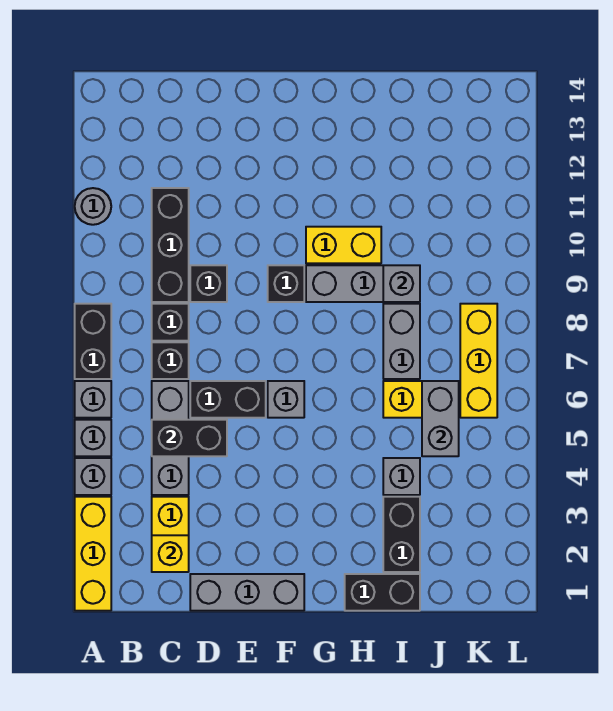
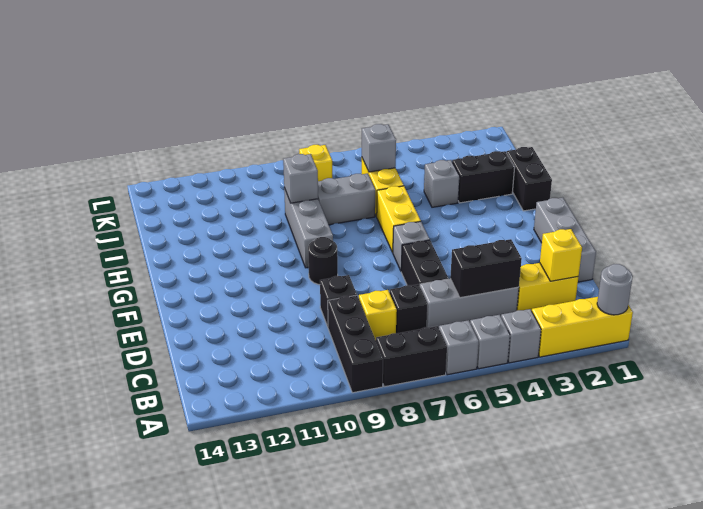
grey 1x1 round brick [75,188,111,225] -> grey 1x1 round brick moved to [597,264,633,315]
black 1x2 brick [152,420,227,456] -> black 1x2 brick turned to [450,239,522,298]
black 1x1 brick [152,304,189,341] -> yellow 1x1 brick [359,290,397,340]
black 1x3 brick [152,188,189,302] -> black 1x3 brick turned to [328,295,383,393]
black 1x1 brick [268,265,304,302] -> black 1x1 round brick [308,237,338,285]
yellow 1x2 brick [306,227,381,263] -> yellow 1x2 brick moved to [377,186,421,252]
grey 1x2 brick [422,381,459,456] -> grey 1x1 brick [362,124,396,172]
yellow 1x3 brick [460,304,497,418] -> yellow 1x1 brick [299,145,332,181]

